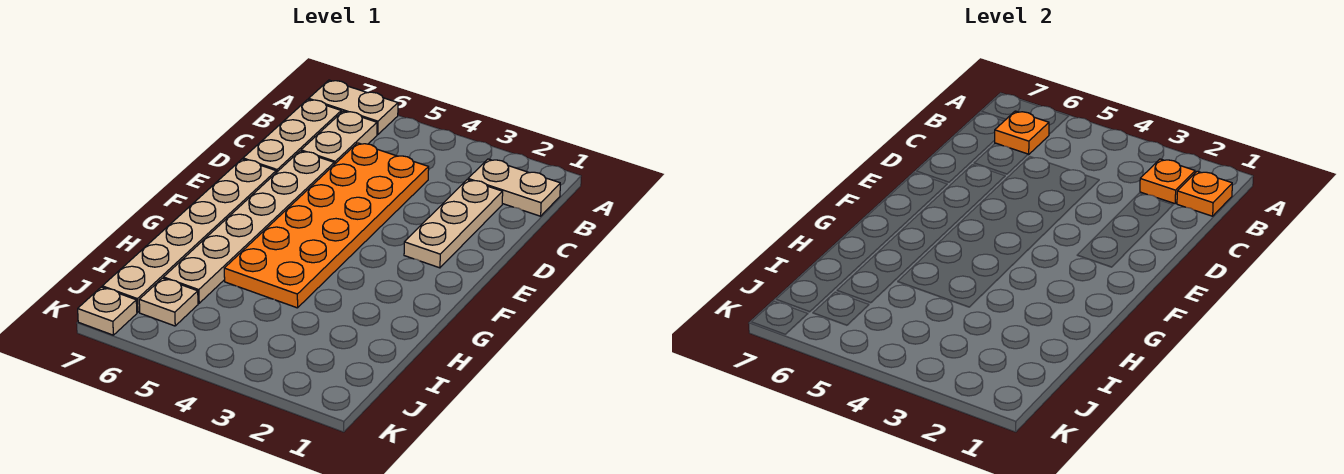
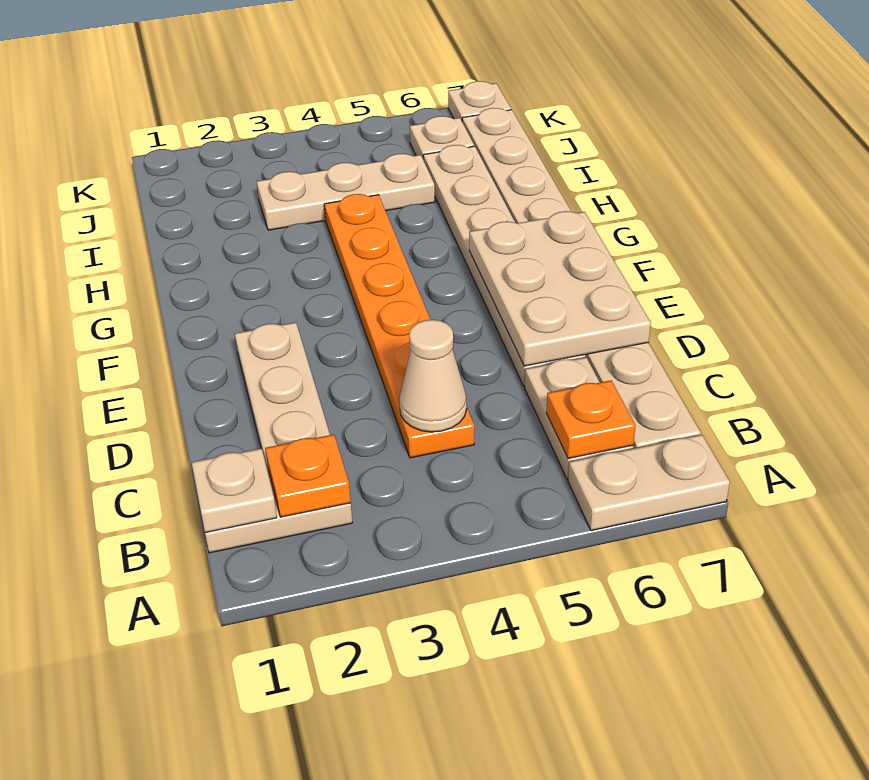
orange 1x1 plate [1177,171,1232,216] -> tan 1x1 plate [192,448,277,533]
orange 2x6 plate [224,143,429,308] -> orange 1x6 plate [324,194,474,458]
none -> tan 1x1 cone [399,320,467,432]
none -> tan 2x3 plate [469,211,651,366]
none -> tan 1x3 plate [257,154,435,230]

